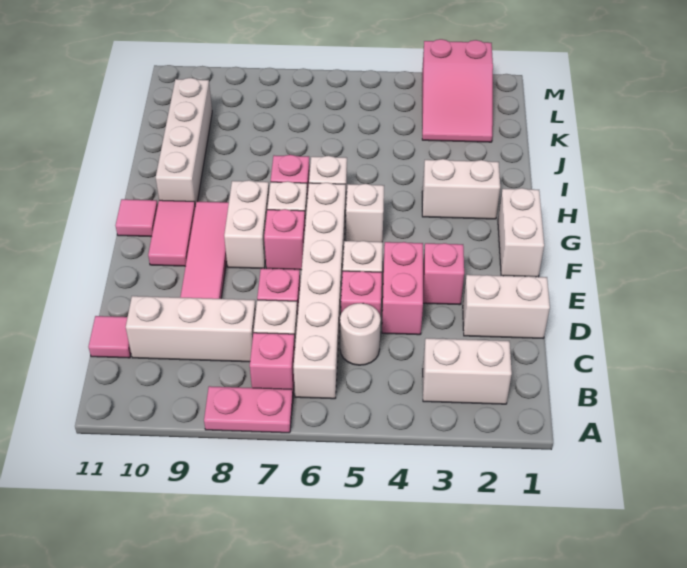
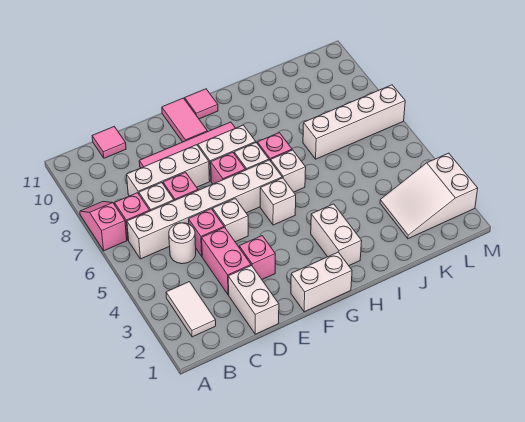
pink 1x2 plate [204,386,293,433] -> pink 1x2 slope [80,202,127,251]
white 1x2 brick [423,338,512,404] -> white 1x2 tile [166,282,216,337]
white 1x3 brick [126,296,256,362] -> white 1x3 brick turned to [127,145,210,196]
pink 1x2 brick [382,242,423,335] -> pink 1x2 brick turned to [202,227,251,295]
pink 1x2 tile [148,200,195,266] -> pink 1x2 tile turned to [162,98,207,142]
white 1x4 brick [156,78,212,206] -> white 1x4 brick moved to [303,85,405,159]
pink 2x3 slope [422,39,493,142] -> white 2x3 slope [380,153,478,239]

